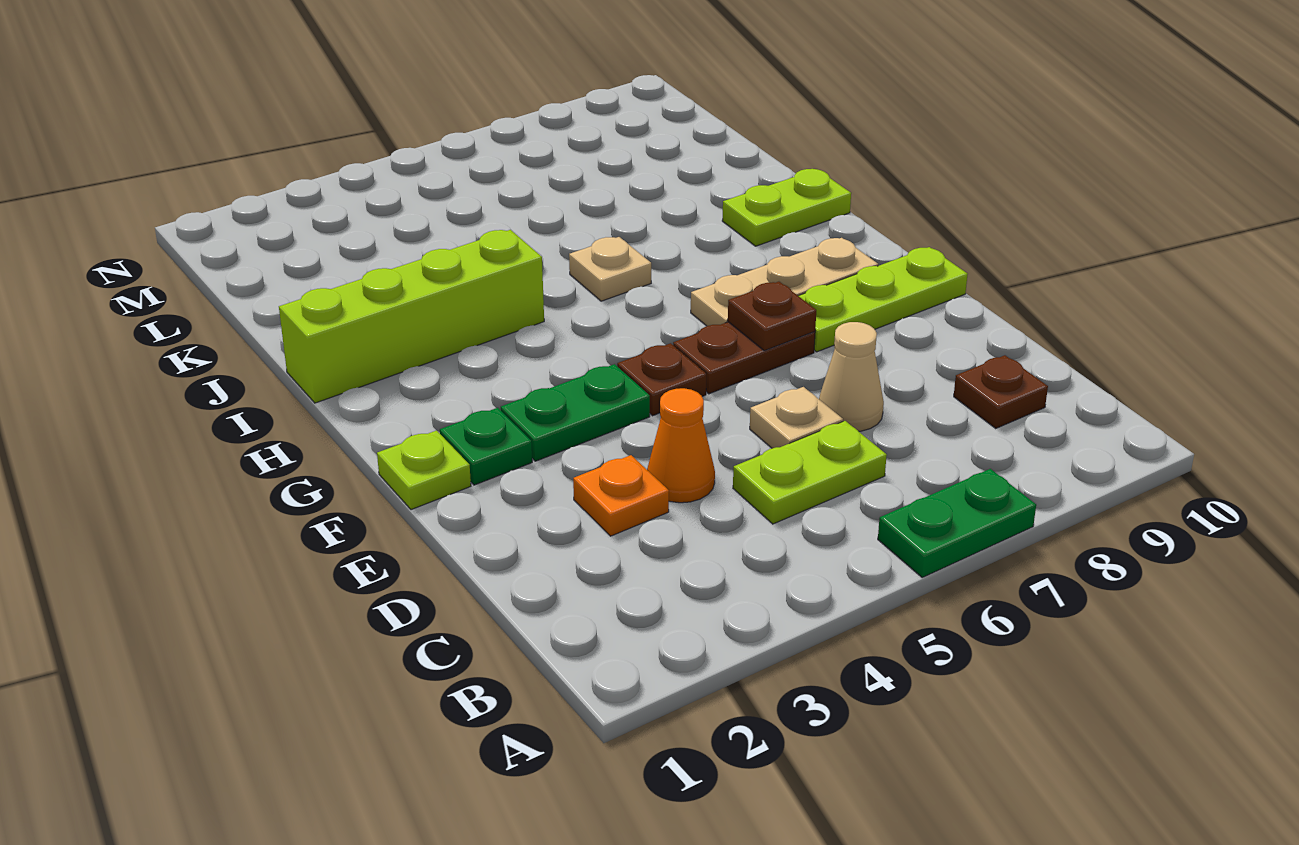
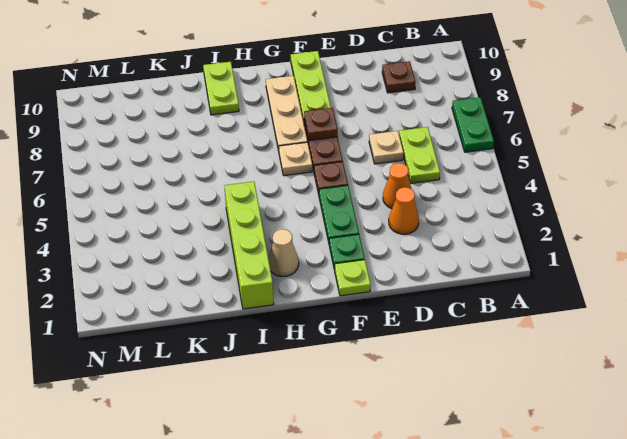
orange 1x1 plate [573,455,669,536] -> orange 1x1 cone [389,187,419,234]
tan 1x1 cone [819,322,884,431] -> tan 1x1 cone moved to [268,229,299,277]
tan 1x1 plate [569,237,651,301] -> tan 1x1 plate moved to [279,142,312,176]

